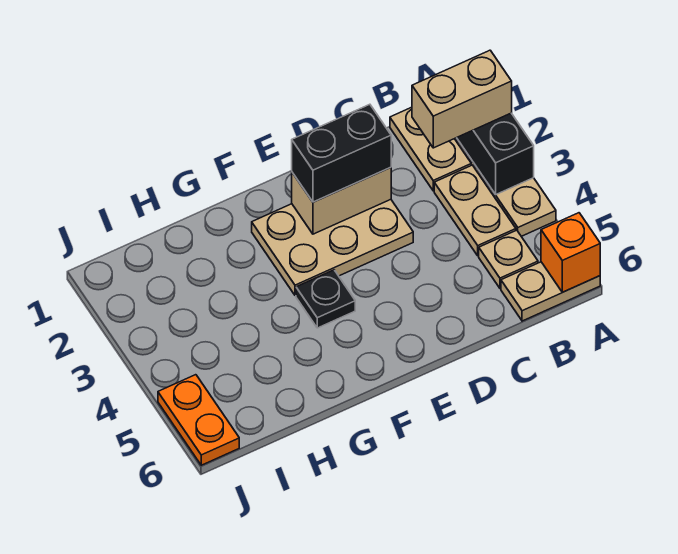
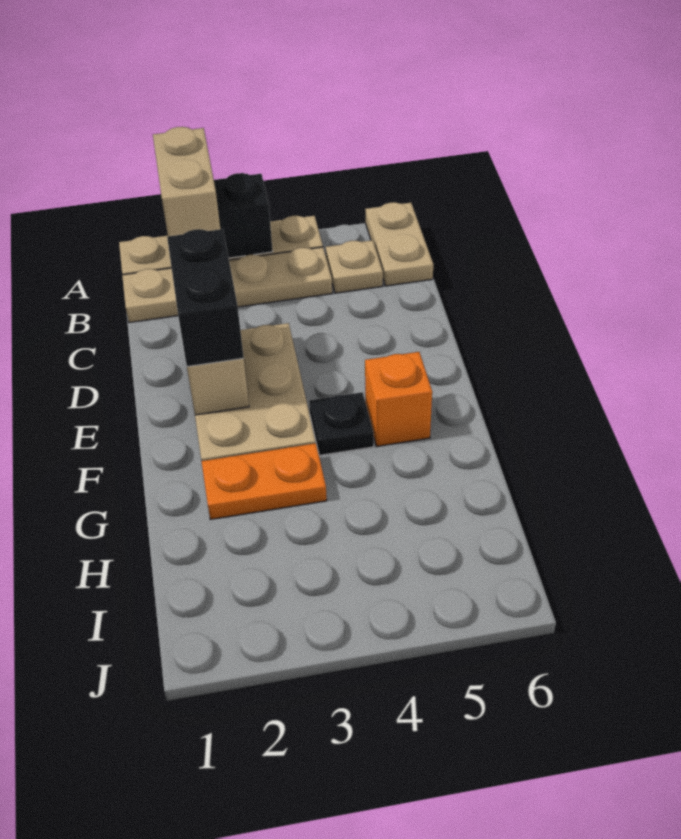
orange 1x1 brick [541,213,600,292] -> orange 1x1 brick moved to [365,352,432,446]
orange 1x2 plate [158,375,239,465] -> orange 1x2 plate moved to [201,443,327,520]

